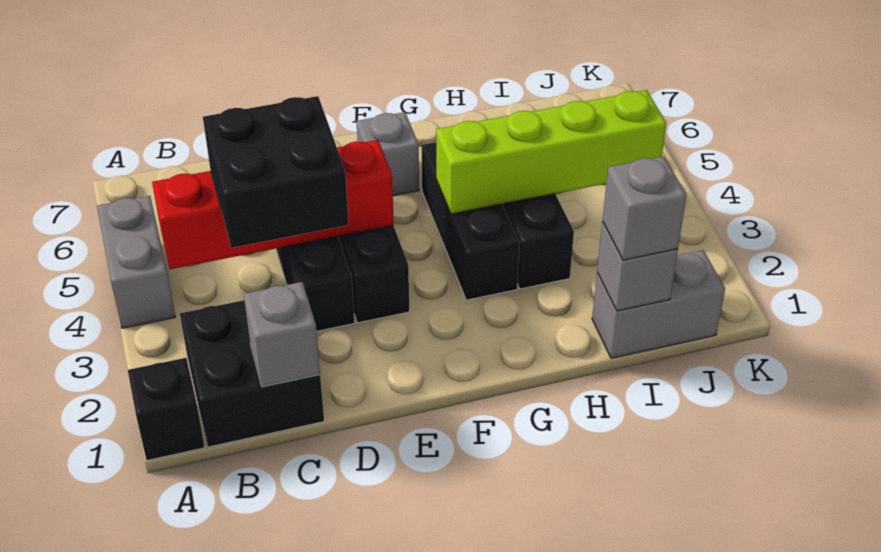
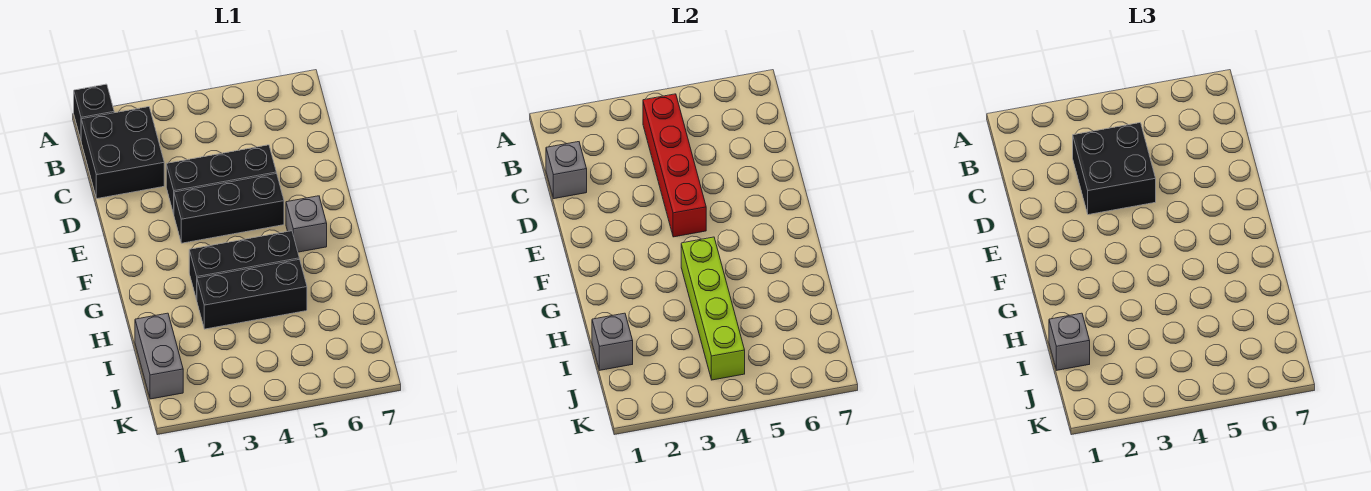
grey 1x2 brick [97,196,175,328] -> none

